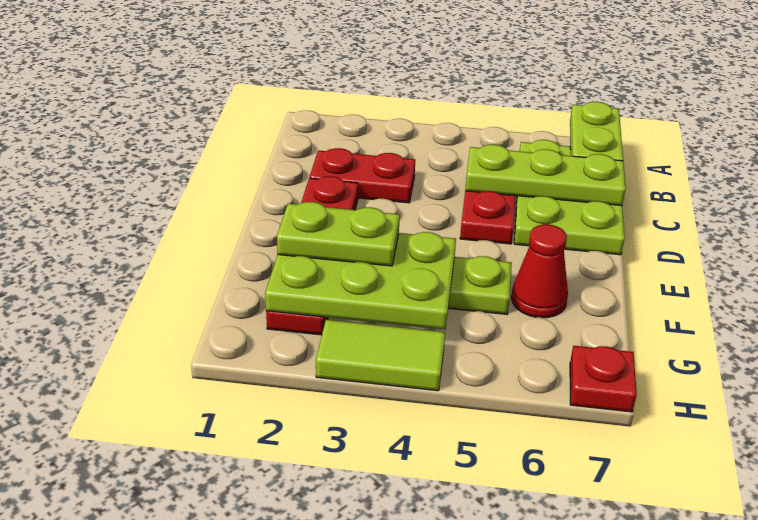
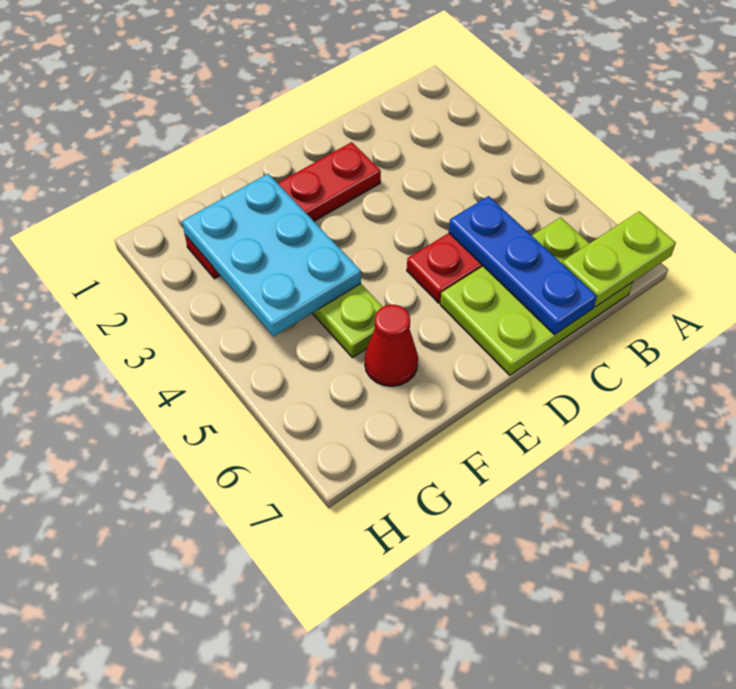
red 1x2 plate [310,148,415,203] -> none
lime 1x3 plate [465,145,626,206] -> blue 1x3 plate [449,196,597,335]
lime 2x3 plate [265,232,456,330] -> cyan 2x3 plate [182,174,361,336]
lime 1x2 plate [277,202,400,266] -> none
lime 1x2 tile [316,320,445,391] -> none
red 1x1 plate [570,346,637,412] -> none

